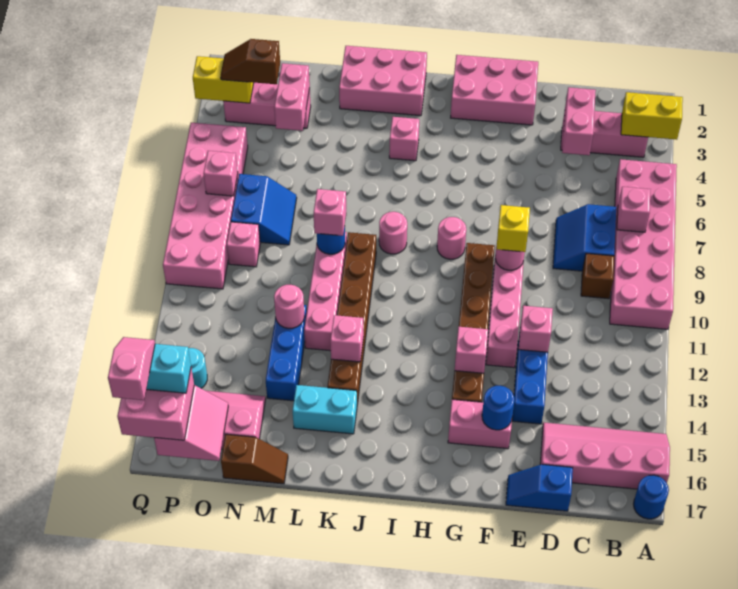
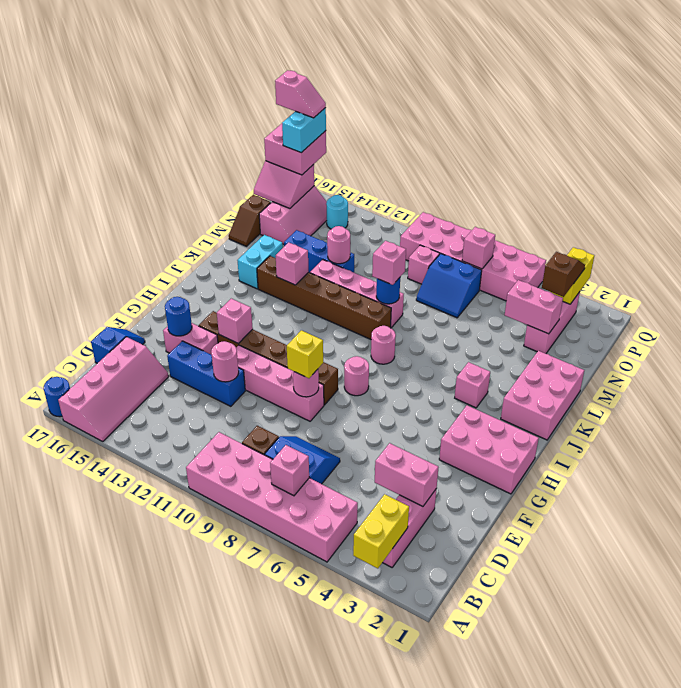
pink 1x1 brick [519,306,553,352] -> pink 1x1 round brick [211,341,239,382]
pink 2x3 brick [451,55,538,125] -> pink 2x3 brick turned to [439,405,539,494]
pink 1x2 brick [448,399,512,449] -> pink 1x2 brick turned to [163,323,218,355]

